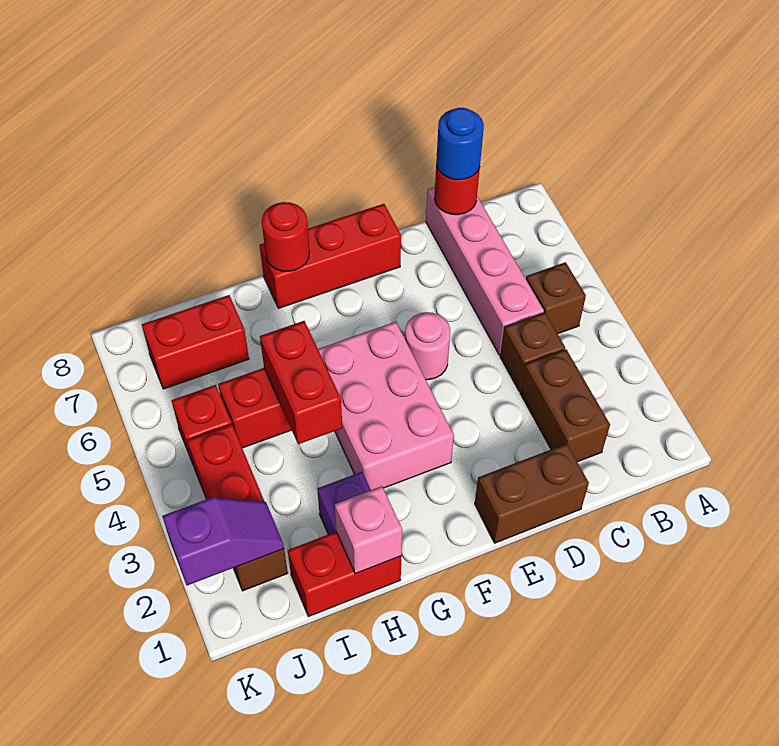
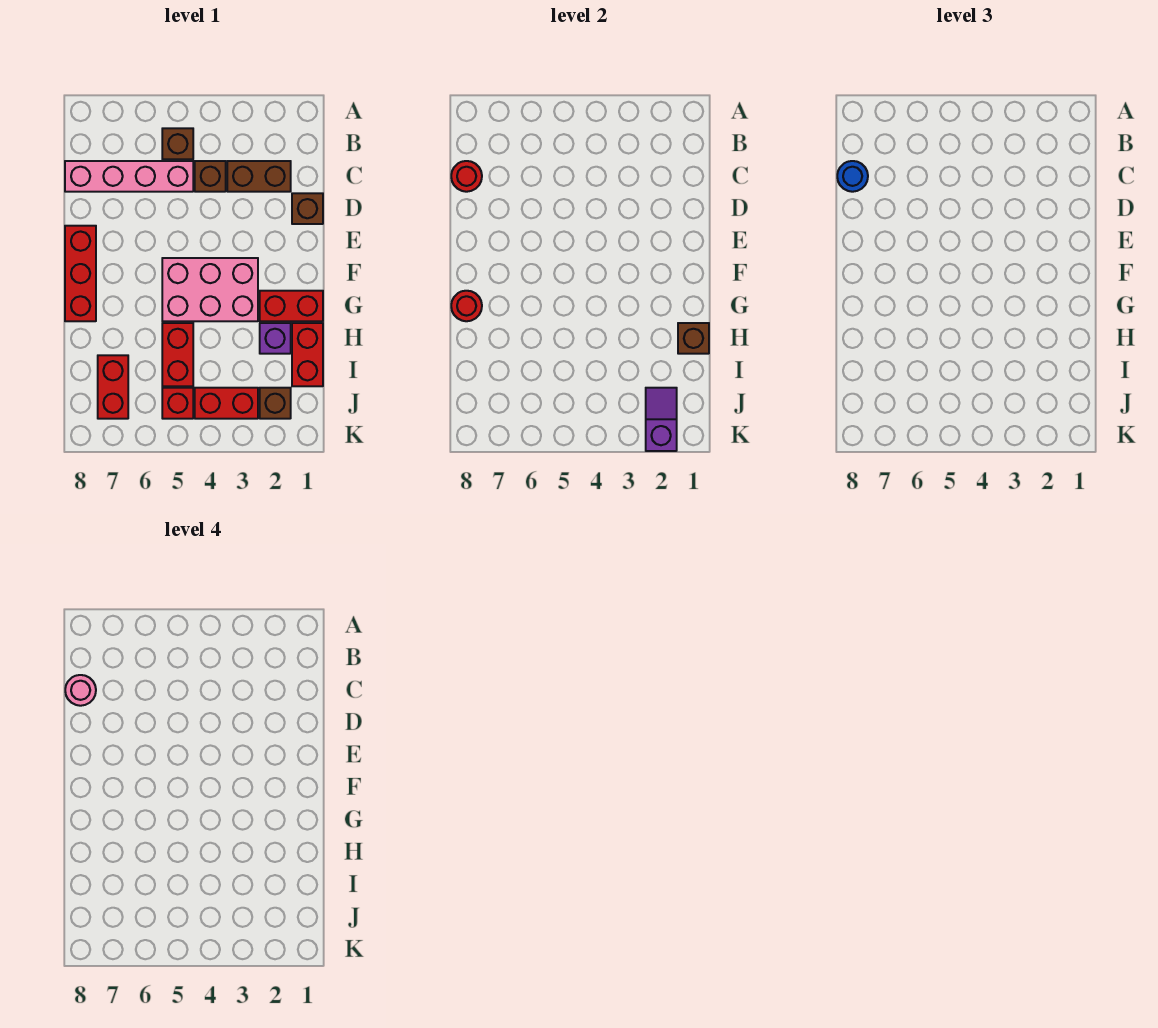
brown 1x2 brick [475,444,589,543] -> brown 1x1 brick [292,193,323,224]
pink 1x1 round brick [405,312,450,380] -> pink 1x1 round brick moved to [65,675,96,706]
pink 1x1 brick [335,486,402,574] -> brown 1x1 brick [678,323,709,354]
red 1x2 brick [260,321,342,444] -> red 1x2 brick moved to [260,291,323,321]

